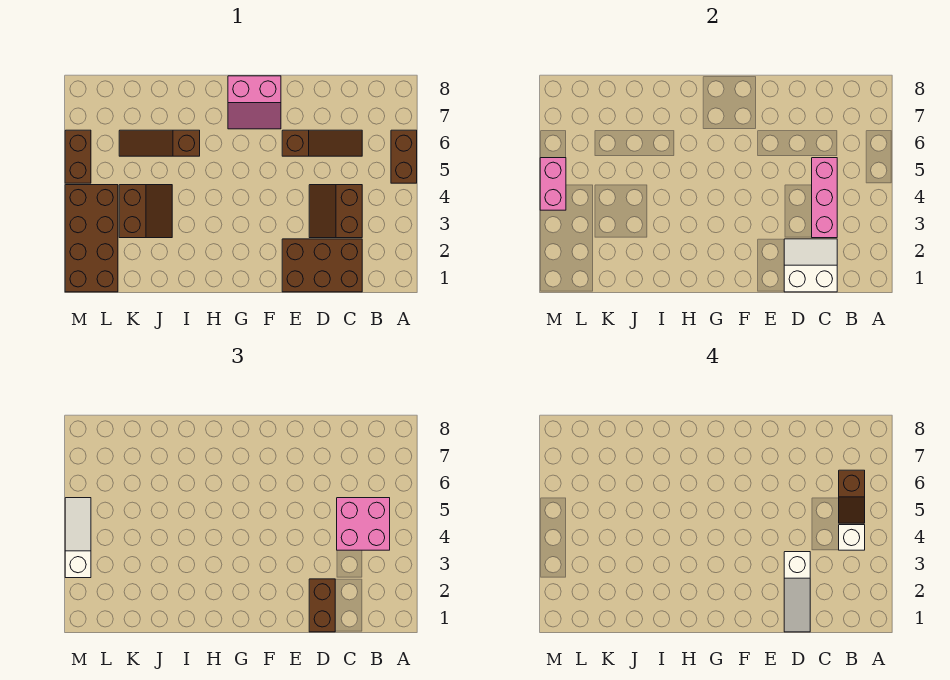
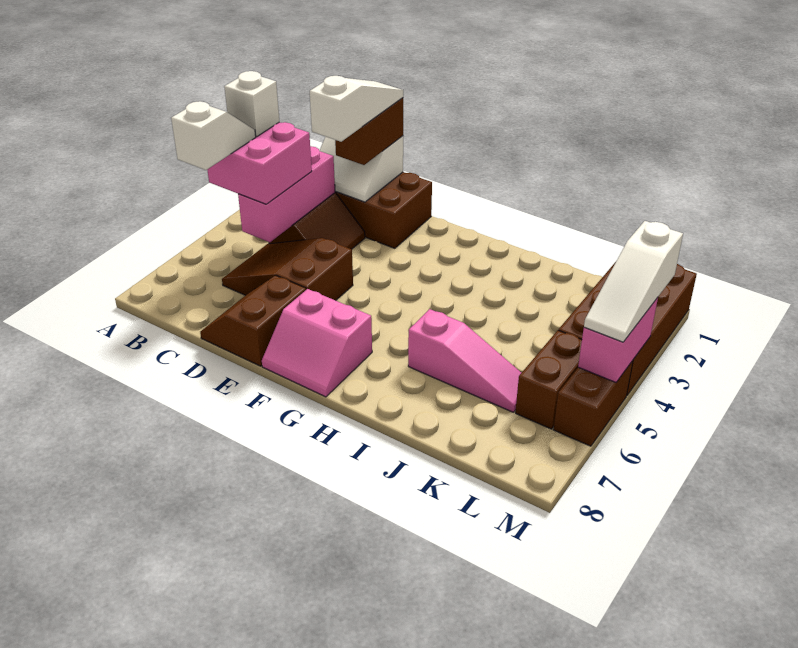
brown 1x2 brick [391,130,417,183] -> brown 1x2 brick moved to [515,330,582,429]
brown 1x2 slope [839,470,865,523] -> white 1x2 slope [171,101,256,170]
brown 1x3 slope [282,130,362,156] -> brown 2x3 slope [222,238,353,301]
pink 2x2 slope [228,76,281,129] -> pink 2x2 slope turned to [262,289,372,397]
brown 1x3 slope [119,130,200,156] -> pink 1x3 slope [408,309,521,412]
brown 2x2 slope [119,185,172,238] -> brown 2x2 slope moved to [200,275,306,366]

